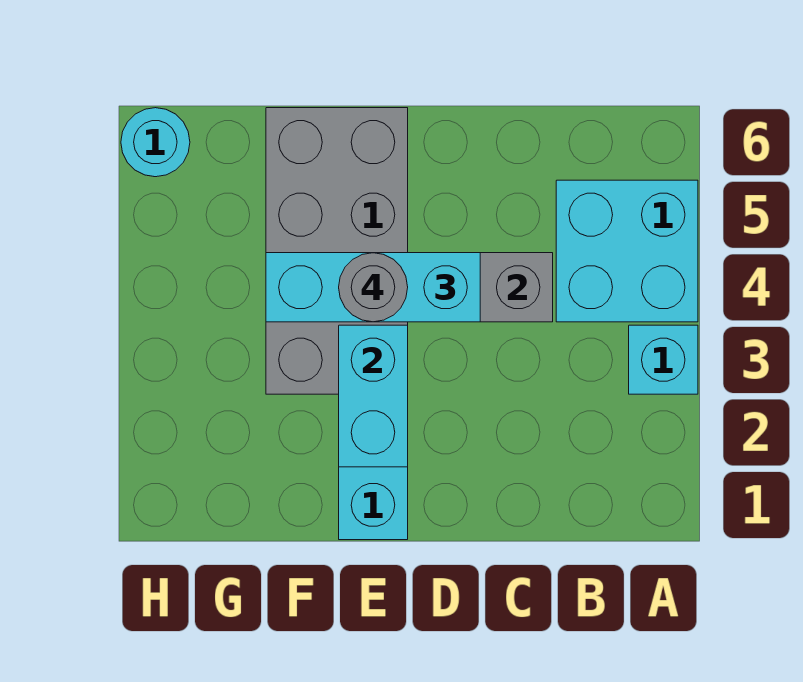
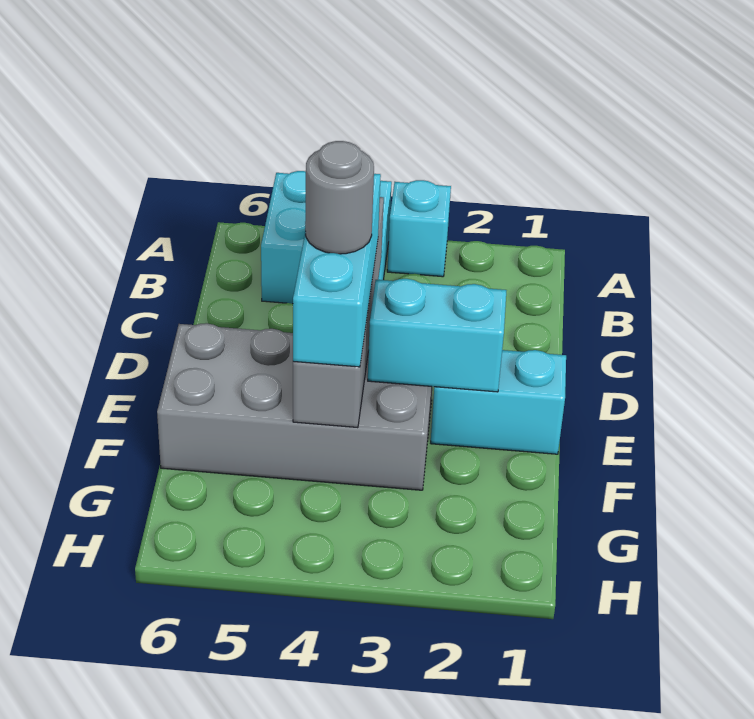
cyan 1x1 round brick [121,108,190,177] -> none

